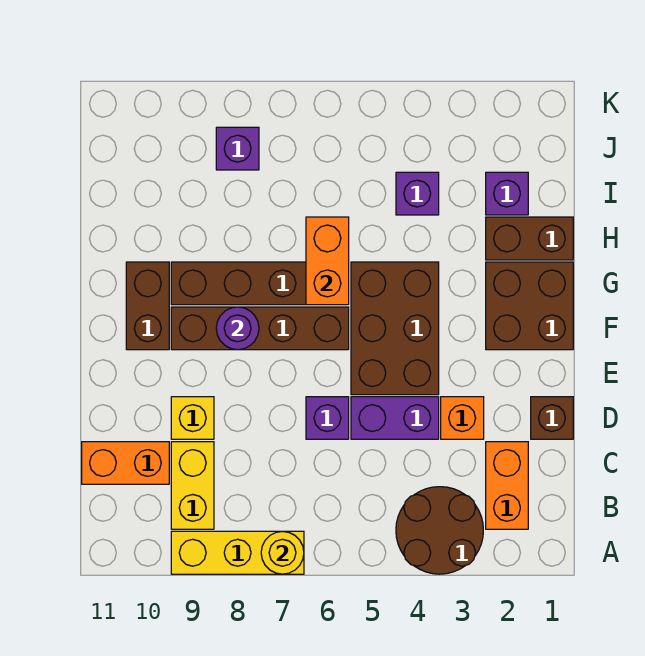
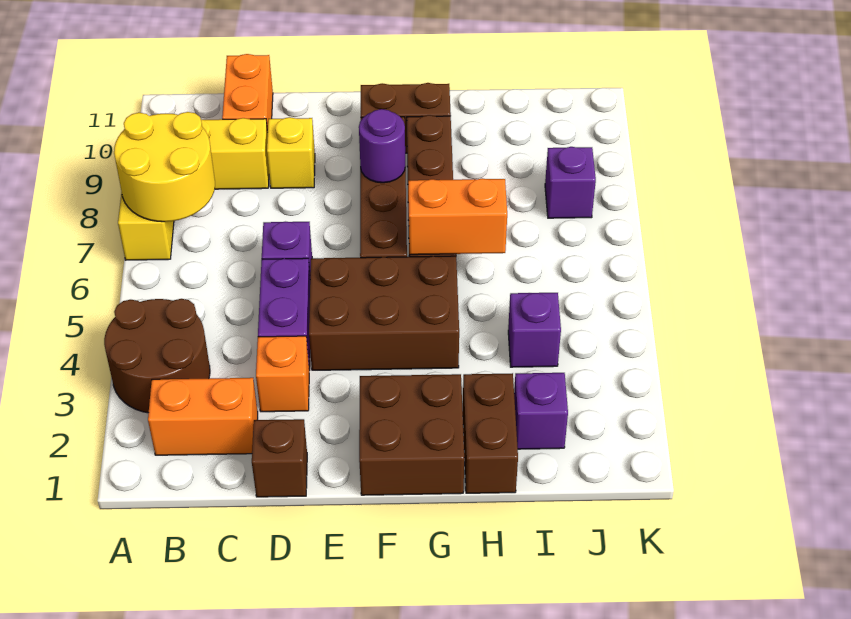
yellow 1x1 round brick [261,531,304,574] -> yellow 2x2 round brick [114,112,215,222]

